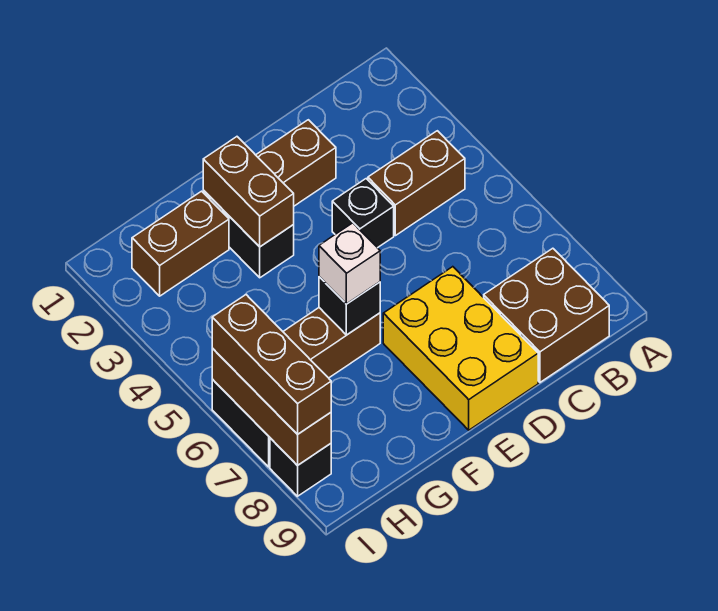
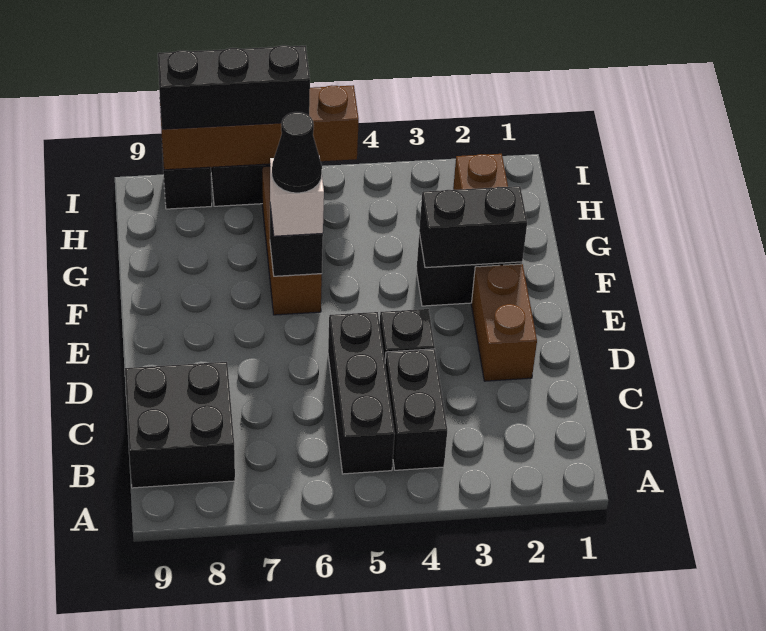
brown 1x2 brick [368,131,465,236] -> black 1x2 brick [385,349,447,470]
none -> black 1x3 brick [328,312,395,474]
brown 2x2 brick [484,248,609,382] -> black 2x2 brick [125,362,235,488]
yellow 2x3 brick [383,267,538,430] -> none
brown 1x2 brick [203,137,294,247] -> black 1x2 brick [419,186,527,267]
none -> black 1x1 cone [272,112,322,193]
brown 1x3 brick [212,348,331,466] -> brown 1x4 brick [160,85,359,170]
brown 1x3 brick [212,295,331,435] -> black 1x3 brick [158,45,310,129]

